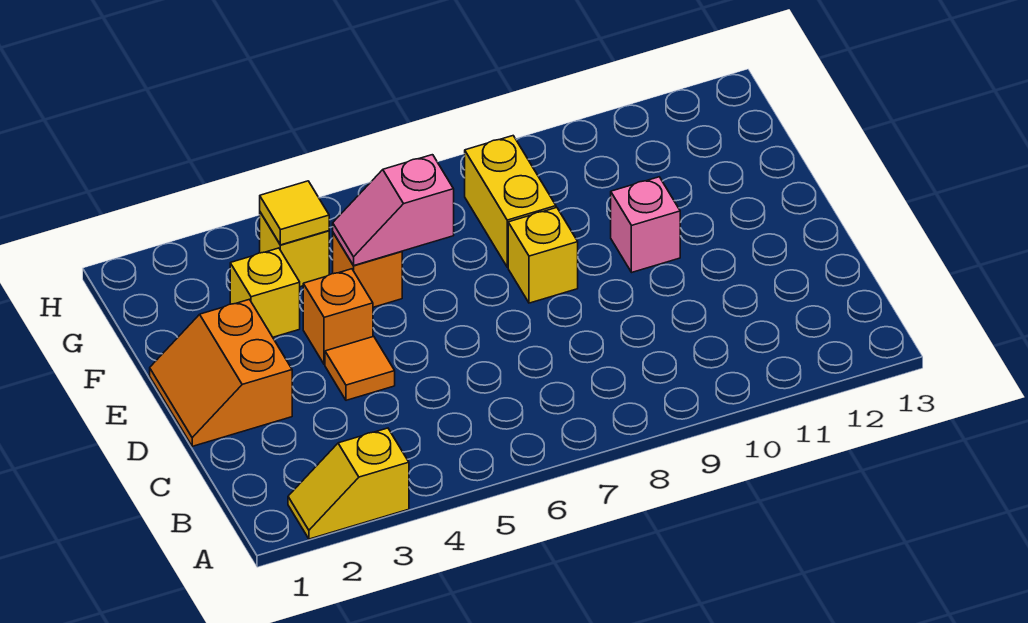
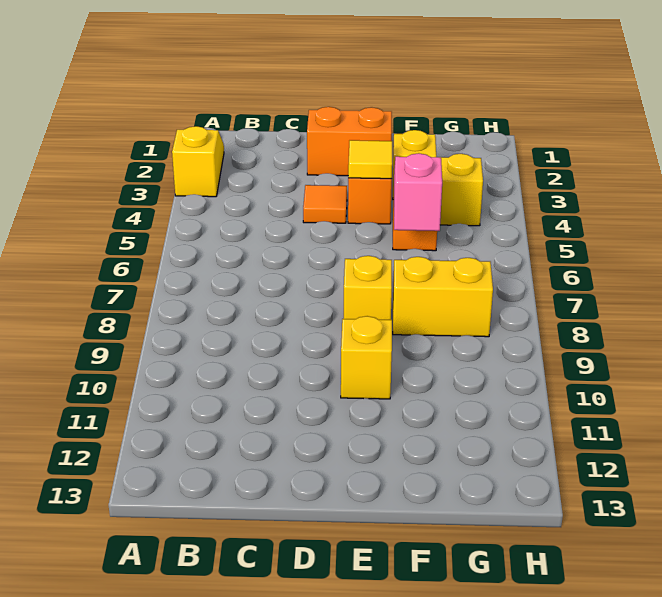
pink 1x1 brick [611,177,680,272] -> yellow 1x1 brick [341,316,392,399]
yellow 1x1 tile [260,181,329,245] -> yellow 1x1 tile moved to [348,140,392,179]

